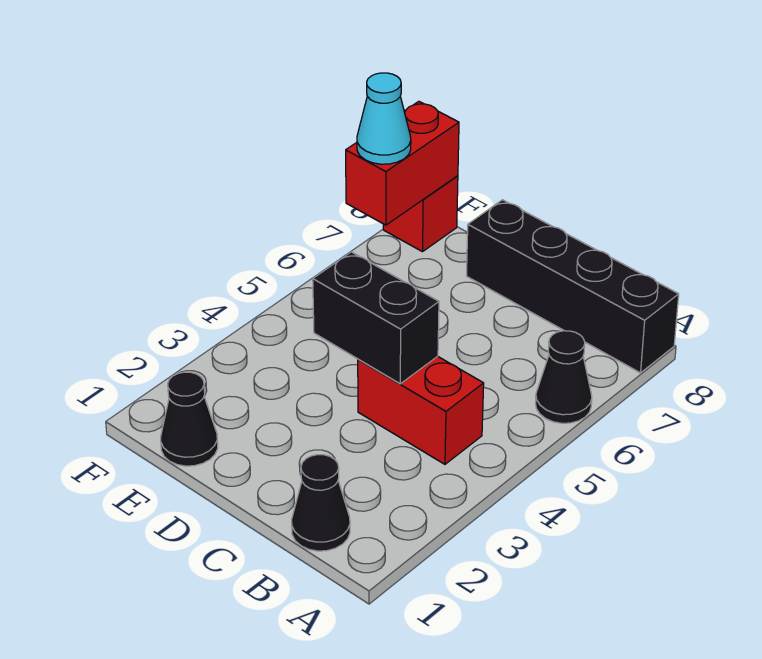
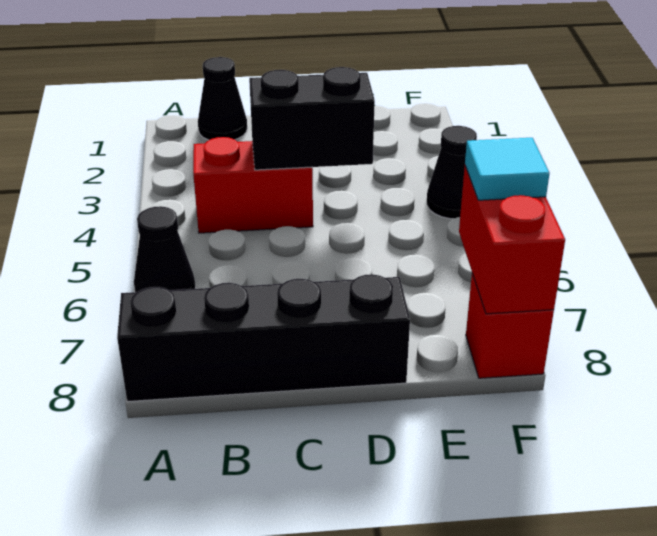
black 1x1 cone [161,372,218,466] -> black 1x1 cone moved to [427,126,477,219]
cyan 1x1 cone [357,73,411,164] -> cyan 1x1 tile [465,138,550,200]

